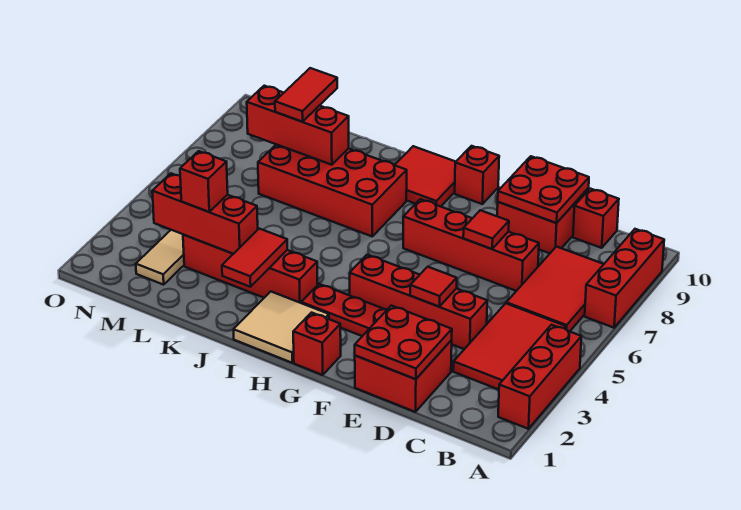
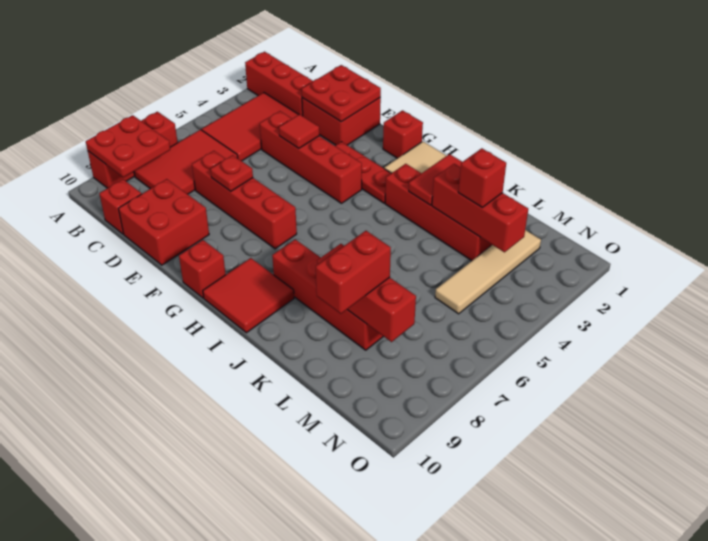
red 1x3 brick [498,325,581,429] -> red 1x3 brick turned to [245,52,313,116]
red 2x2 plate [498,156,589,223] -> red 2x2 plate moved to [86,115,170,177]
red 1x1 tile [463,210,509,249] -> red 1x1 plate [211,155,253,191]
red 2x4 brick [258,144,407,236] -> red 1x4 brick [272,239,384,350]
red 1x2 tile [275,68,337,122] -> red 1x2 brick [316,231,391,314]

